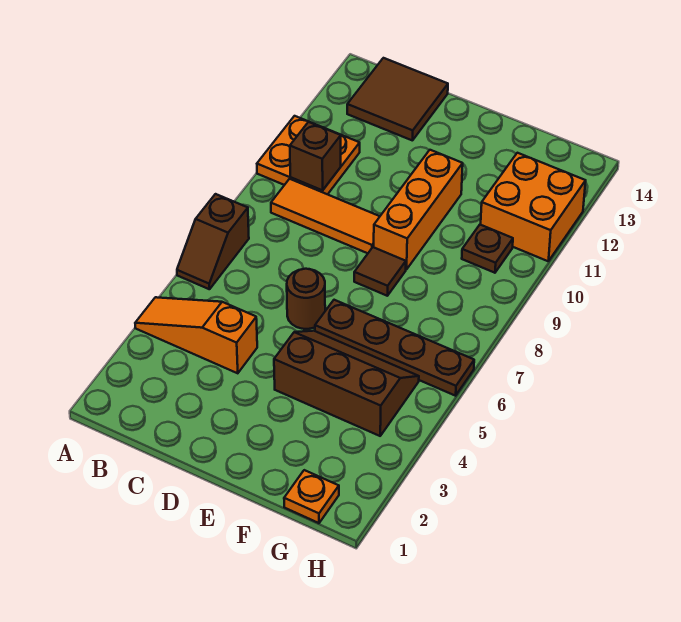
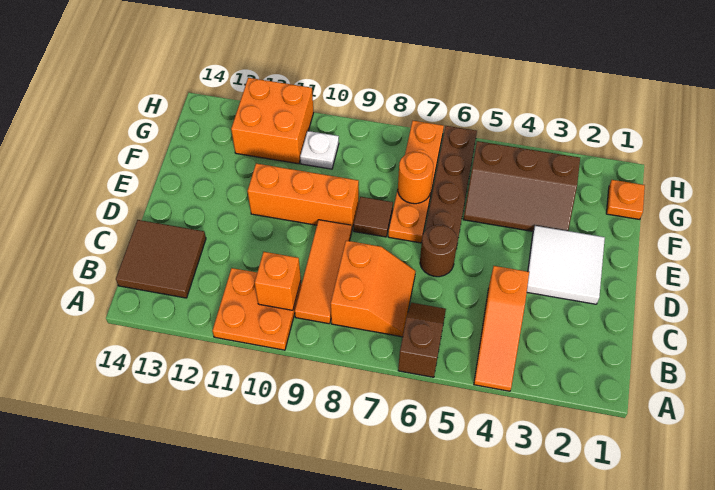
brown 1x2 slope [177,194,249,289] -> brown 1x2 slope turned to [398,303,446,377]
none -> orange 2x2 slope [331,241,415,337]
brown 1x1 brick [290,122,341,191] -> orange 1x1 brick [255,252,301,310]
none -> white 2x2 tile [527,226,605,304]
brown 2x3 slope [274,331,419,436] -> brown 2x3 slope turned to [463,141,580,231]
none -> orange 1x4 plate [388,121,444,243]
none -> orange 1x1 round brick [398,152,433,204]
brown 1x1 plate [462,225,513,273] -> white 1x1 plate [300,131,339,169]

